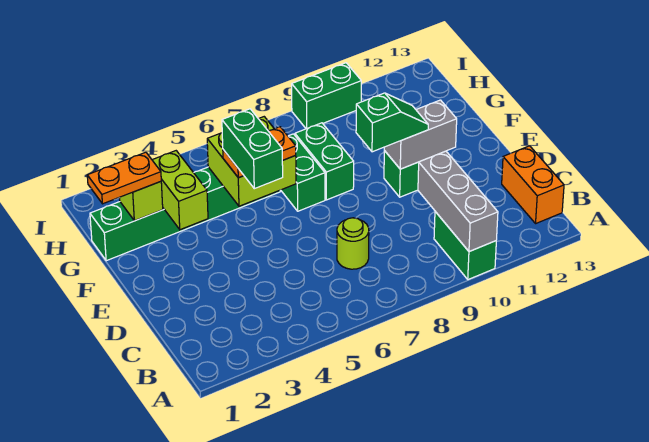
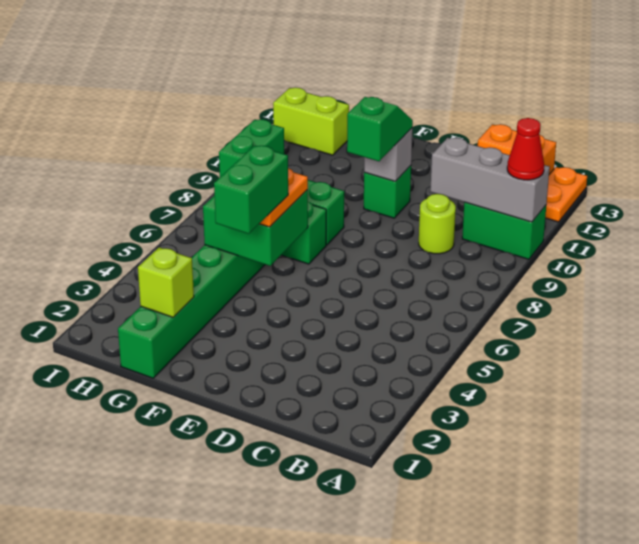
none -> red 1x1 cone [507,118,544,180]
lime 1x1 round brick [337,218,369,269] -> lime 1x1 round brick moved to [419,194,456,254]
green 1x2 brick [222,109,283,189] -> green 1x2 brick turned to [214,146,288,234]
grey 1x2 brick [384,100,457,169] -> grey 1x1 brick [364,128,413,181]
lime 1x2 brick [152,151,208,230] -> lime 1x2 brick moved to [273,88,349,155]
lime 2x2 brick [207,117,296,206] -> green 2x2 brick [203,190,308,266]
orange 1x2 plate [87,152,161,204] -> orange 1x2 plate moved to [545,167,587,222]

